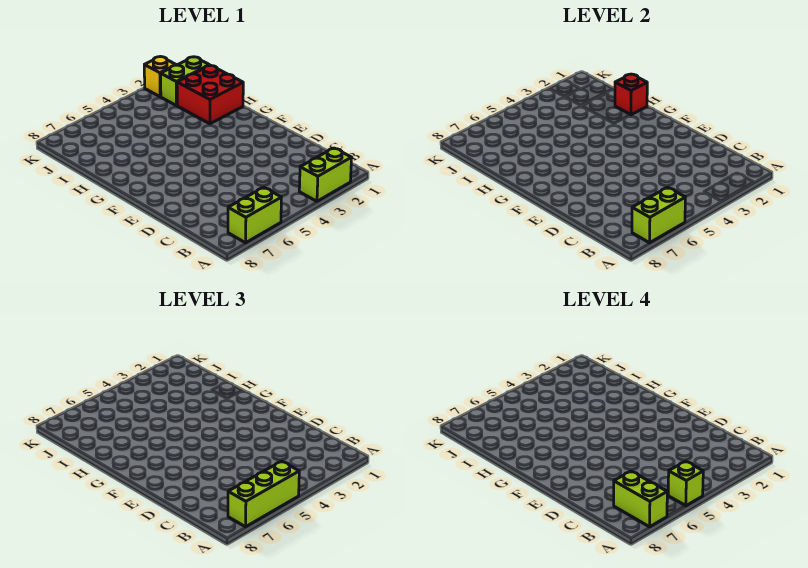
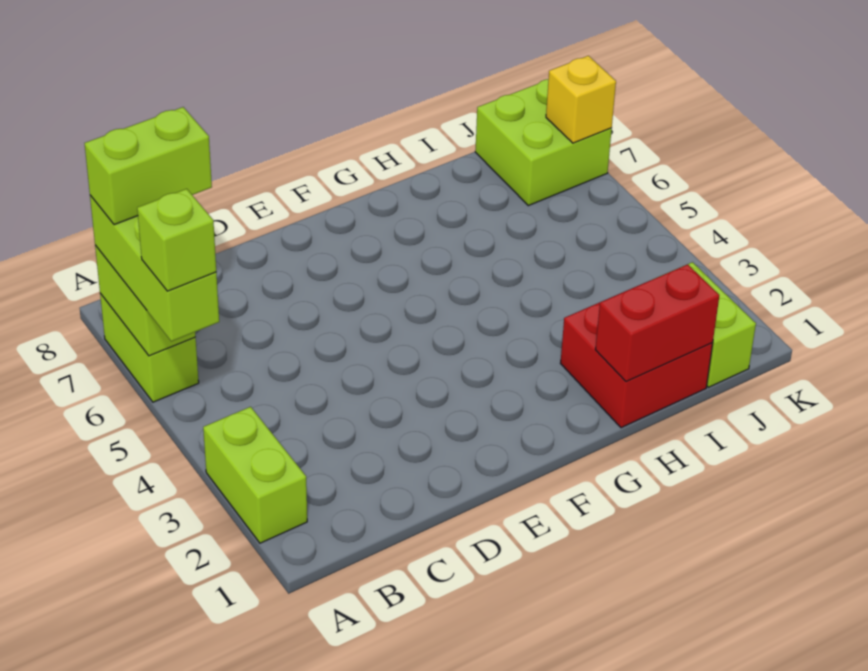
red 1x1 brick [615,74,647,115] -> red 1x2 brick [595,264,719,382]
none -> lime 2x2 brick [475,79,612,206]
yellow 1x1 brick [144,57,176,97] -> yellow 1x1 brick moved to [546,56,616,143]

